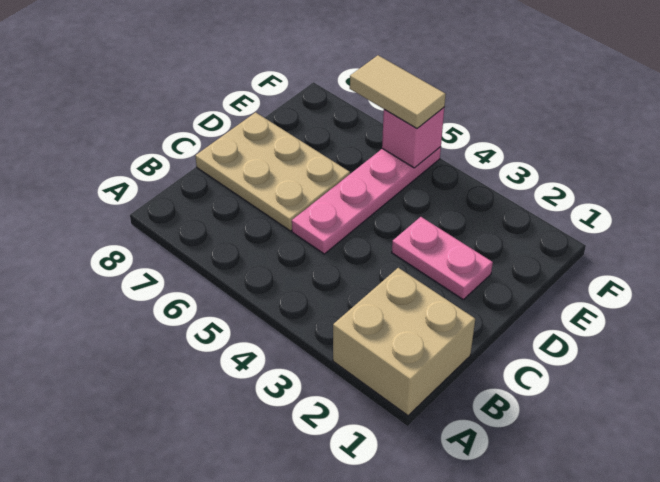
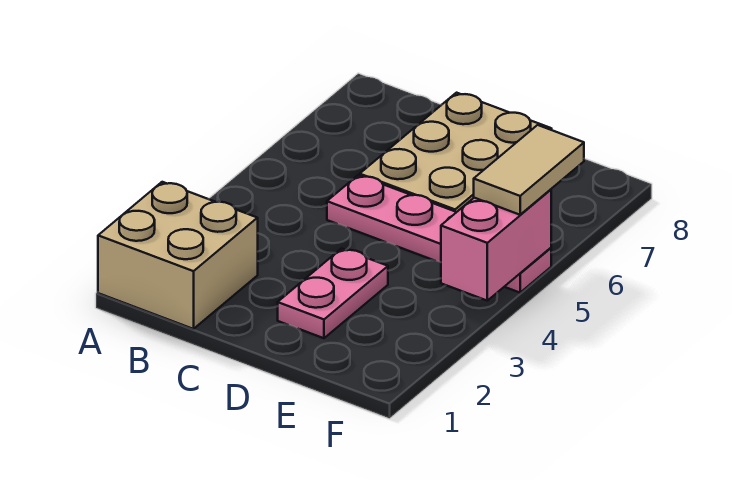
pink 1x1 brick [382,108,444,168] -> pink 1x2 brick [441,189,551,301]

